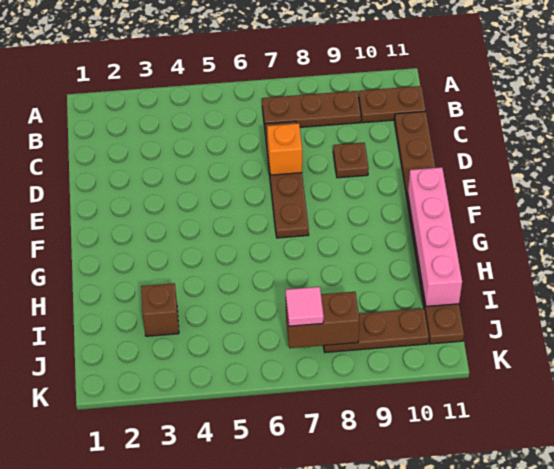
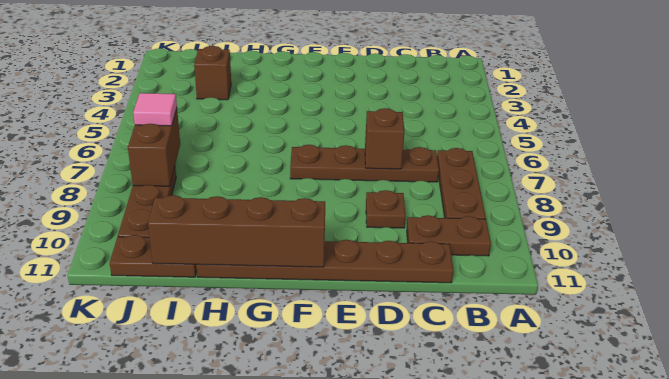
brown 1x2 plate [359,86,426,123] -> brown 1x2 plate turned to [407,215,491,256]
orange 1x1 brick [267,123,302,175] -> brown 1x1 brick [365,108,404,169]
pink 1x4 brick [408,167,462,306] -> brown 1x4 brick [148,195,325,267]

